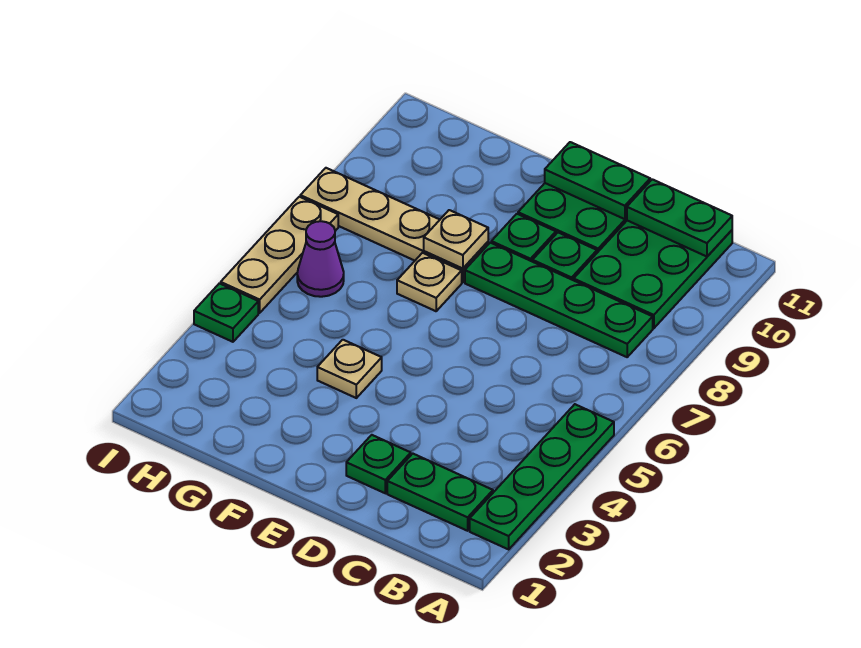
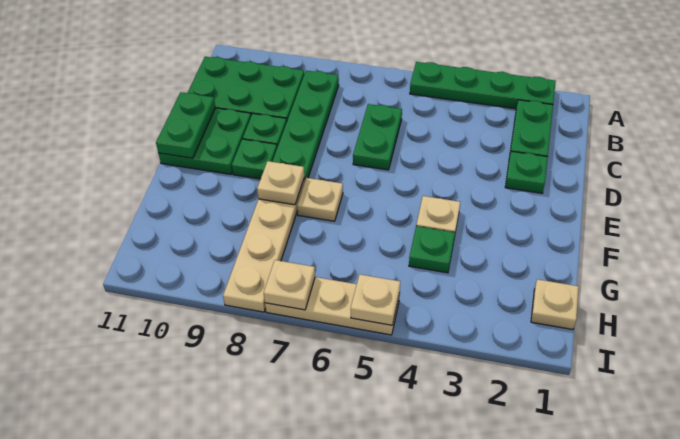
green 1x2 plate [627,179,732,257] -> green 1x2 plate moved to [353,104,402,170]
none -> tan 1x1 plate [531,279,579,330]
purple 1x1 cone [297,221,344,297] -> none
green 1x1 plate [194,283,258,342] -> green 1x1 plate moved to [409,226,455,273]
none -> tan 1x1 plate [351,274,400,325]
none -> tan 1x1 plate [264,260,315,310]

